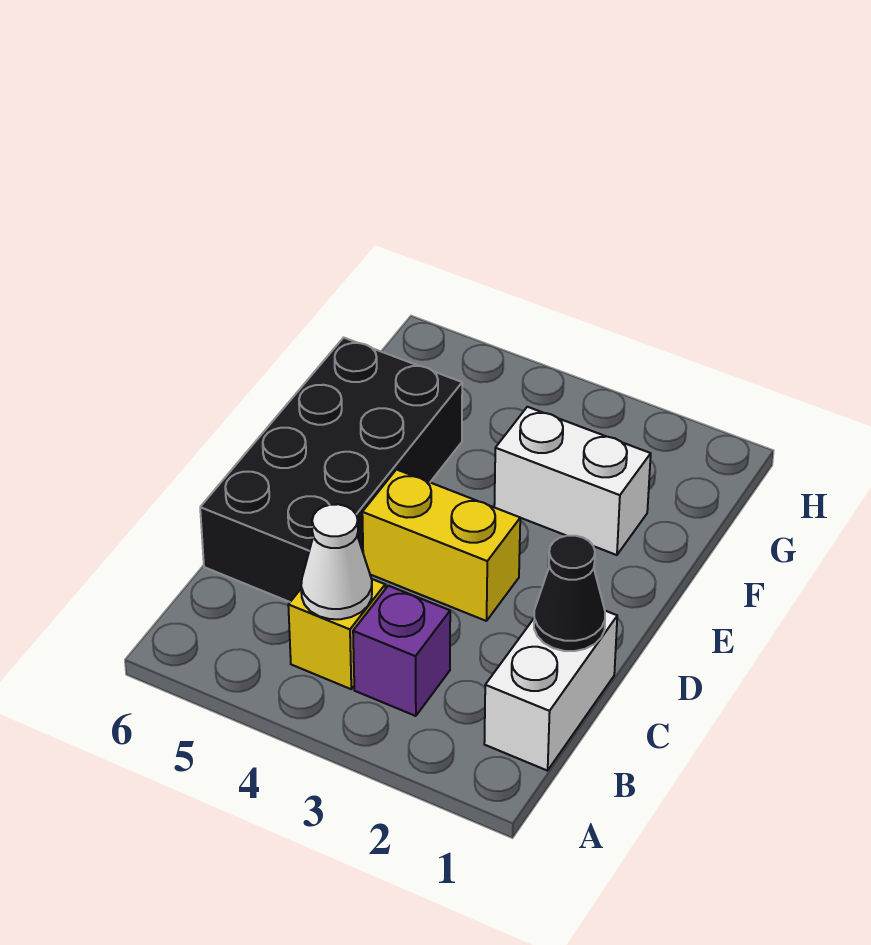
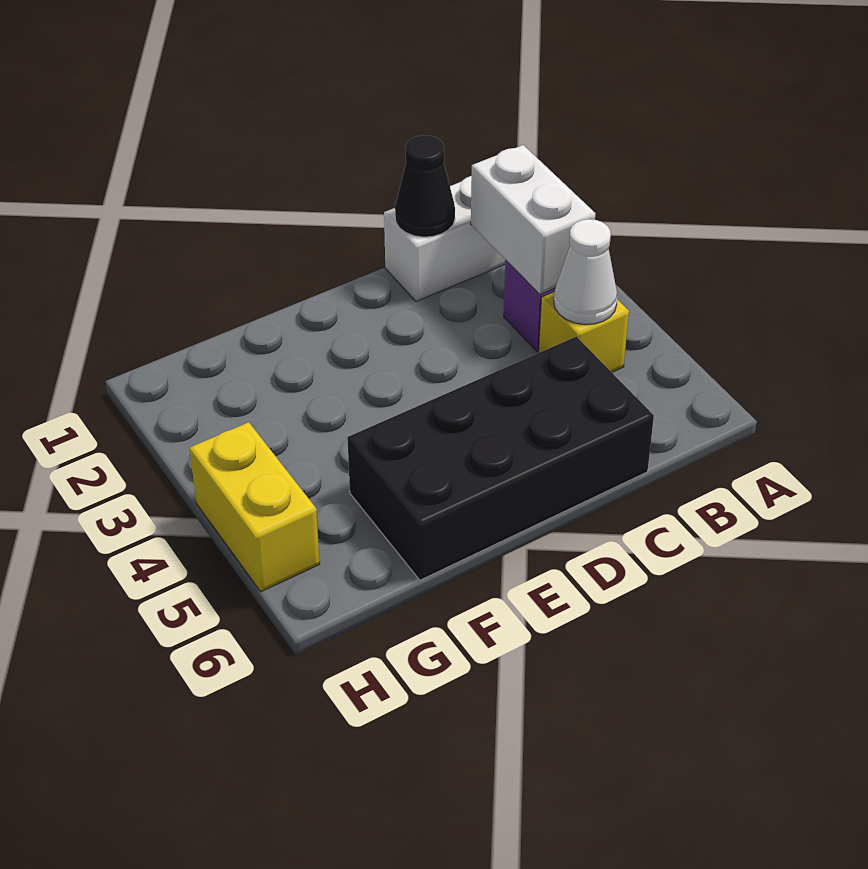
yellow 1x2 brick [362,470,520,621] -> yellow 1x2 brick moved to [190,422,320,592]
white 1x2 brick [494,407,651,555] -> white 1x2 brick moved to [471,145,595,294]

